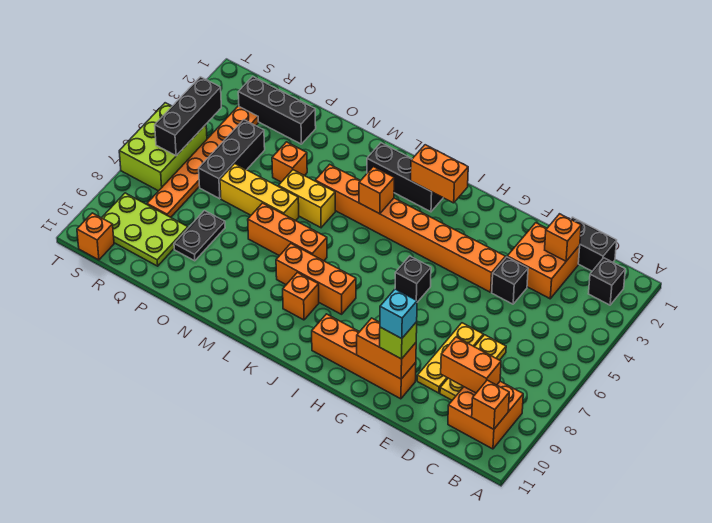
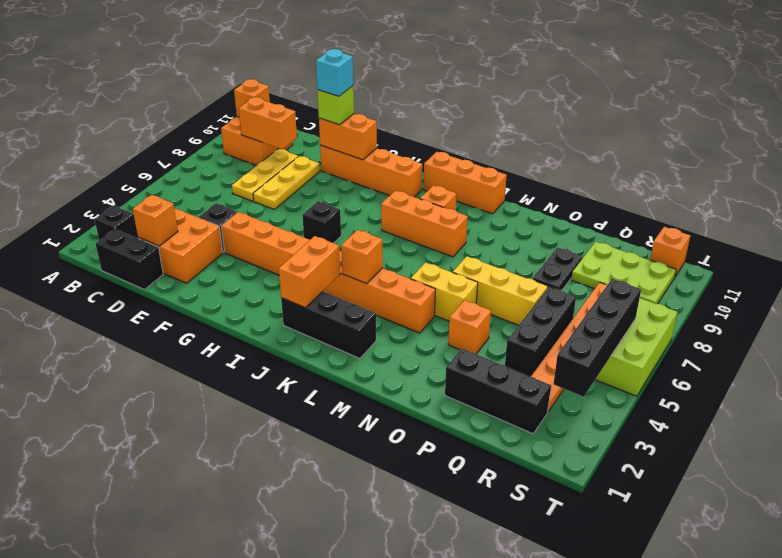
orange 1x2 brick [411,145,468,203] -> orange 1x2 brick turned to [279,236,340,308]
orange 1x3 brick [248,203,327,261] -> orange 1x3 brick moved to [423,152,507,214]
black 1x3 brick [155,77,221,156] -> black 1x4 brick [554,279,641,397]

